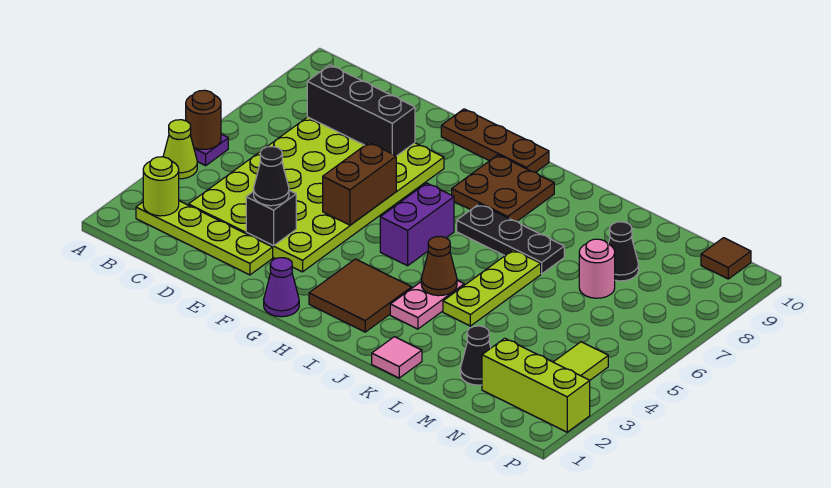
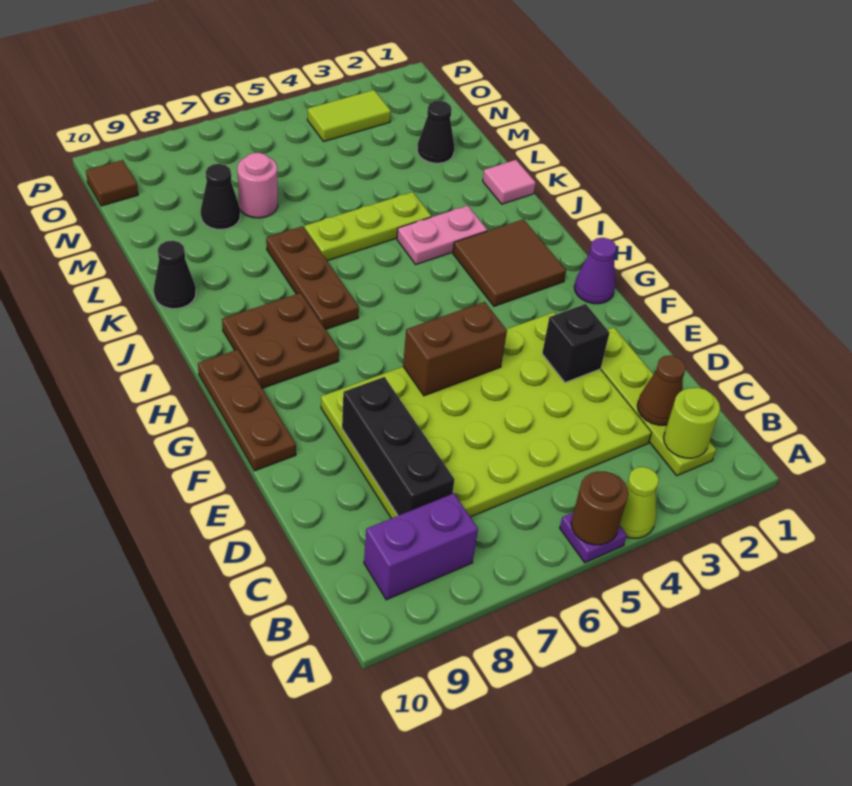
black 1x1 cone [254,147,289,206] -> black 1x1 cone moved to [154,241,196,309]
purple 1x2 brick [380,183,454,266] -> purple 1x2 brick moved to [364,493,478,600]
black 1x3 plate [457,204,564,274] -> brown 1x3 plate [266,226,359,329]
brown 1x1 cone [421,236,457,296] -> brown 1x1 cone moved to [637,355,686,425]
lime 1x3 brick [482,338,590,432] -> none

